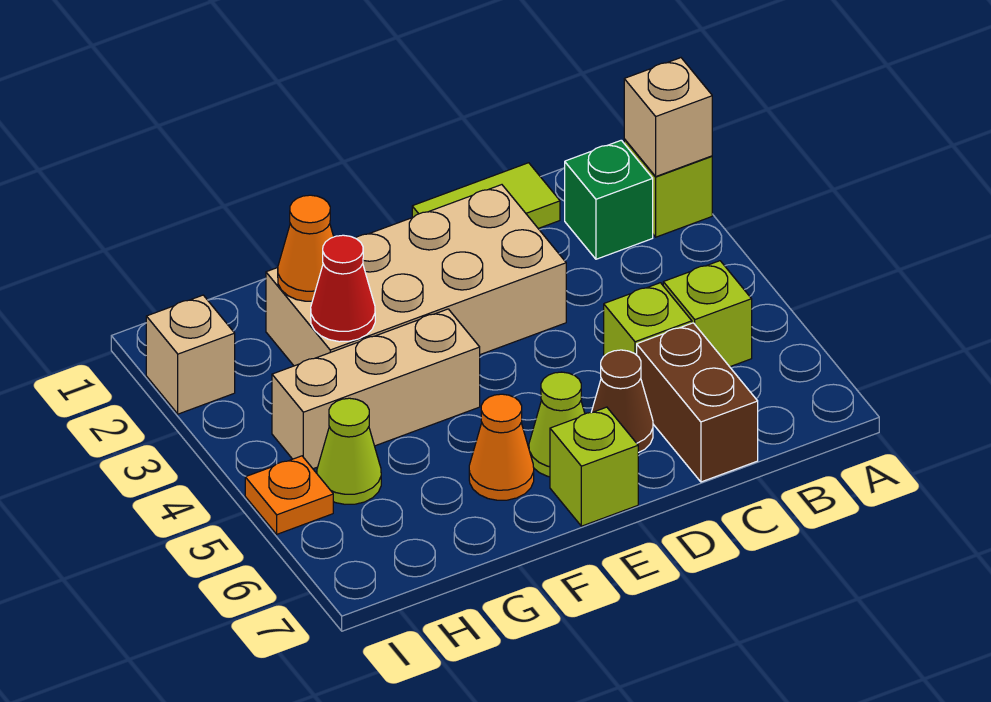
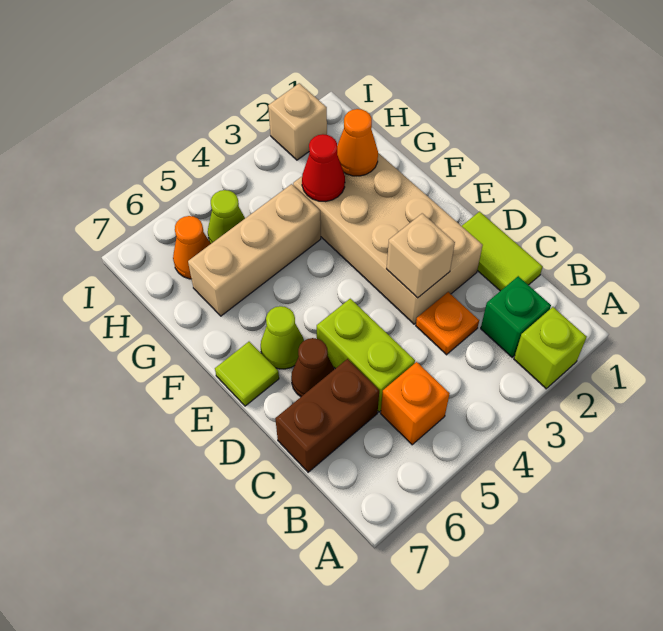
tan 1x1 brick [624,58,712,176] -> tan 1x1 brick moved to [387,213,455,298]
lime 1x1 brick [663,261,752,367] -> orange 1x1 brick [381,362,450,445]
lime 1x1 brick [604,283,692,356] -> lime 1x2 brick [317,299,415,412]
lime 1x1 brick [550,407,638,526] -> lime 1x1 tile [215,342,279,406]
tan 1x3 brick [272,309,480,469] -> tan 1x3 brick turned to [188,184,321,316]
orange 1x1 cone [469,394,534,500] -> orange 1x1 cone moved to [173,216,211,279]
orange 1x1 plate [245,456,333,534] -> orange 1x1 plate moved to [416,292,479,355]

